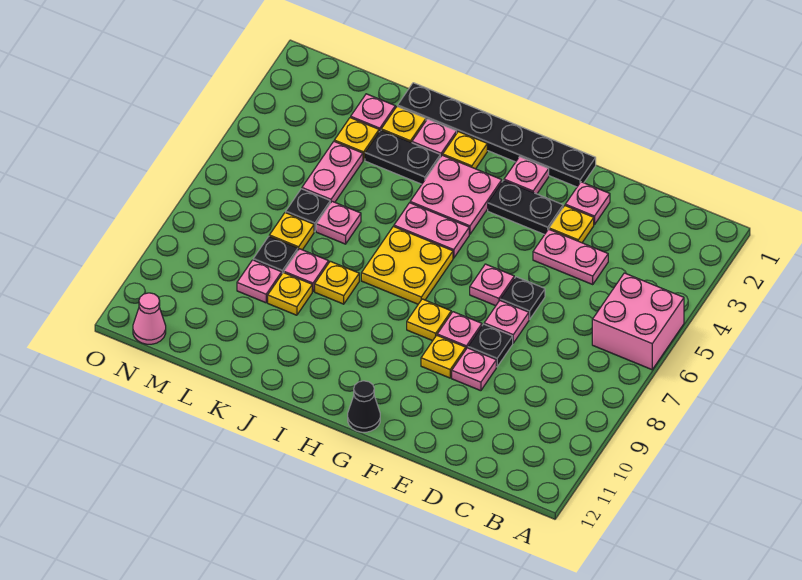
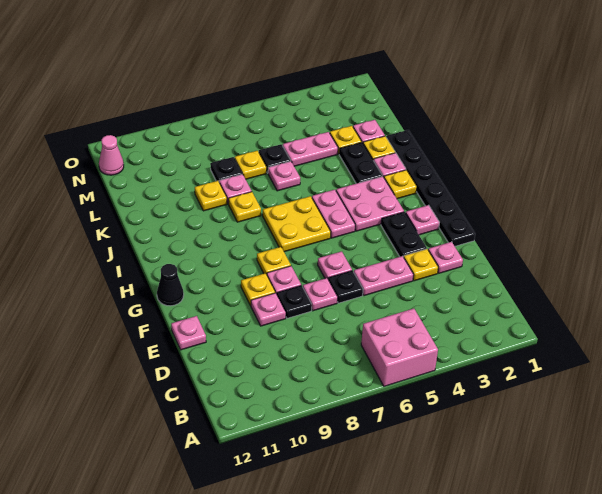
pink 1x2 plate [533,229,608,284] -> pink 1x2 plate turned to [354,256,414,296]
pink 1x1 plate [237,260,282,303] -> pink 1x1 plate moved to [171,316,206,350]

